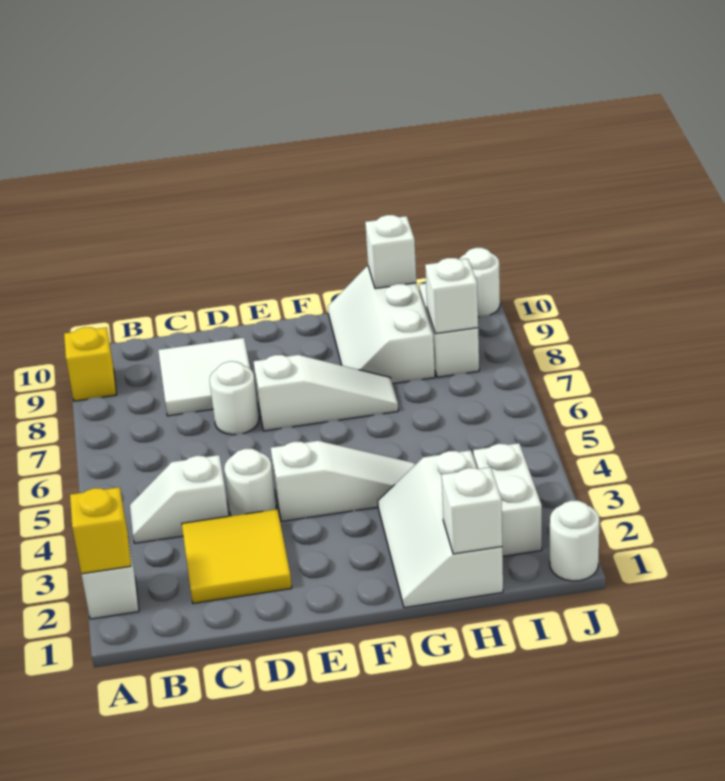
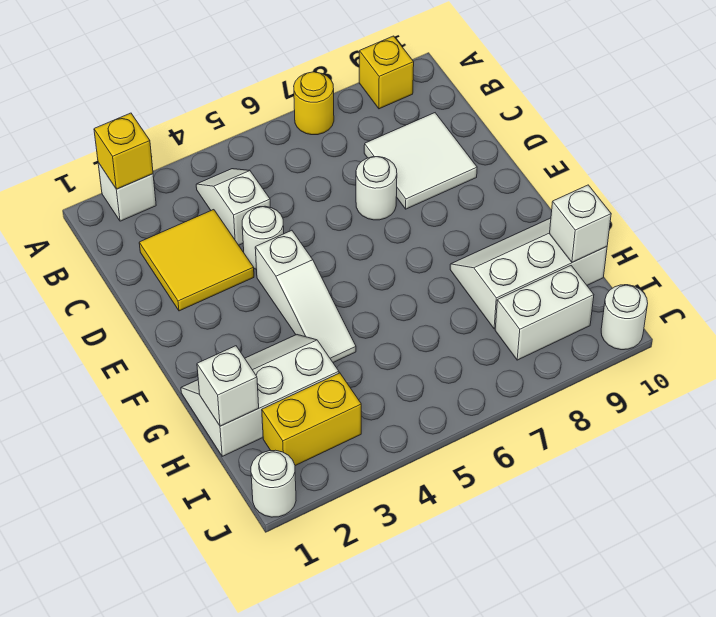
none -> yellow 1x1 round brick [294,72,334,135]
white 1x3 slope [253,355,398,431] -> none
white 1x2 brick [473,443,542,556] -> yellow 1x2 brick [262,373,361,466]
white 1x1 brick [425,258,478,334] -> none

